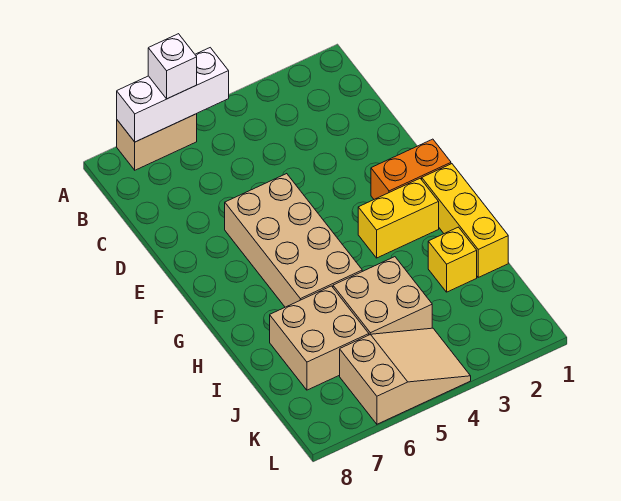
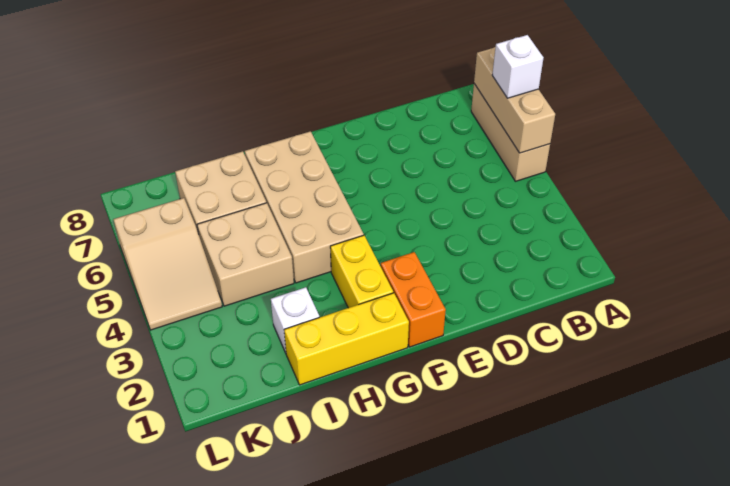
white 1x3 brick [117,48,229,142] -> tan 1x3 brick [474,47,555,153]
tan 1x2 brick [117,114,197,170] -> tan 1x3 brick [471,84,550,181]
tan 2x4 brick [225,174,362,307] -> tan 2x4 brick turned to [245,131,364,283]
yellow 1x1 brick [428,227,477,292] -> white 1x1 brick [271,287,319,353]

